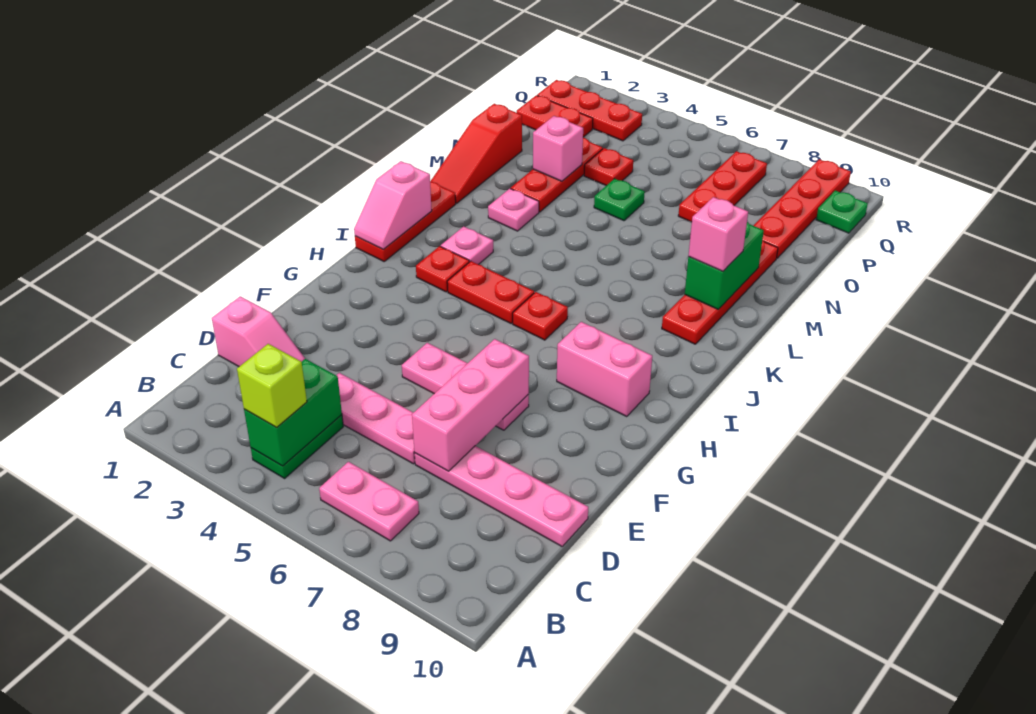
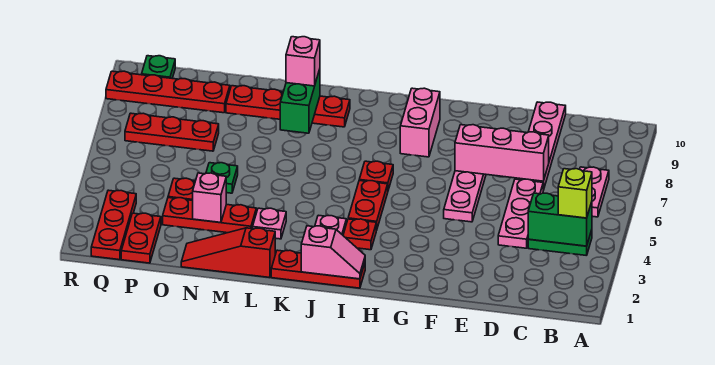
pink 1x2 slope [212,296,305,366] -> none
red 1x3 slope [430,104,522,203] -> red 1x3 slope turned to [181,228,275,278]
green 1x2 brick [685,222,764,309] -> green 1x2 brick turned to [280,69,320,133]

